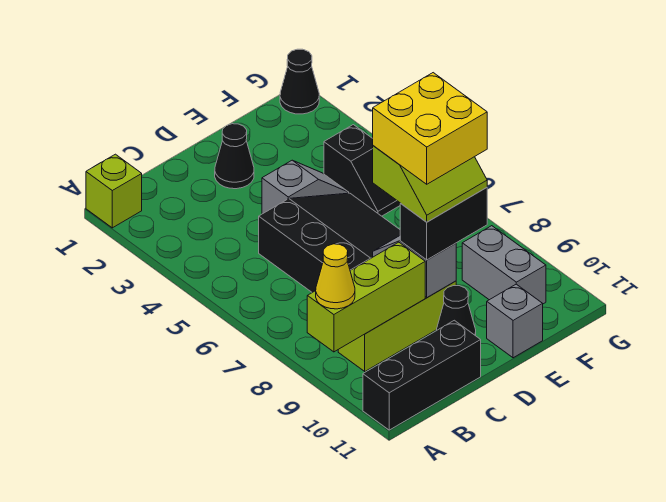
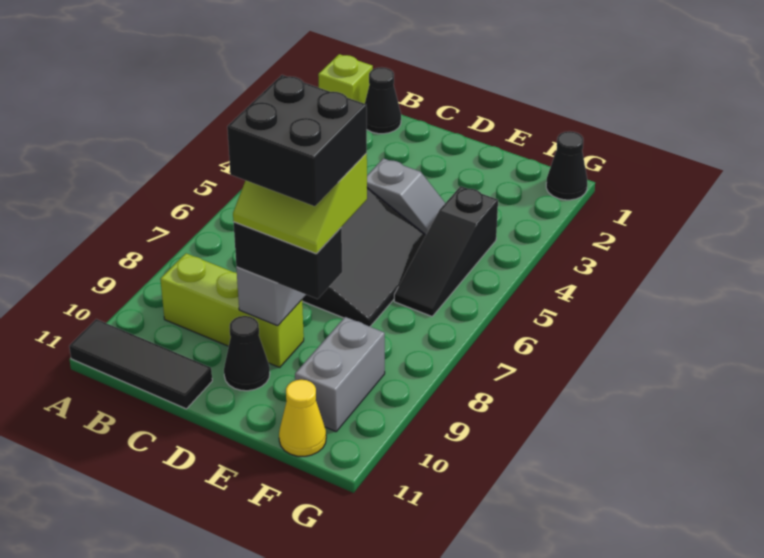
lime 1x3 brick [307,242,425,352] -> none
yellow 1x1 cone [316,244,355,309] -> yellow 1x1 cone moved to [279,380,326,456]
black 1x3 brick [363,320,481,430] -> black 1x3 tile [69,319,212,409]
black 1x1 cone [215,124,254,189] -> black 1x1 cone moved to [365,67,401,134]
yellow 2x2 brick [373,73,487,184] -> black 2x2 brick [227,75,367,206]
grey 1x1 brick [487,284,543,358] -> none
black 1x2 slope [324,125,401,216] -> black 1x3 slope [394,186,498,316]

